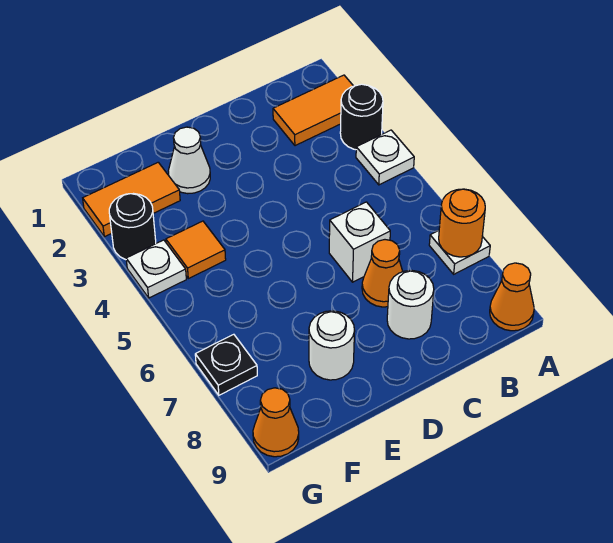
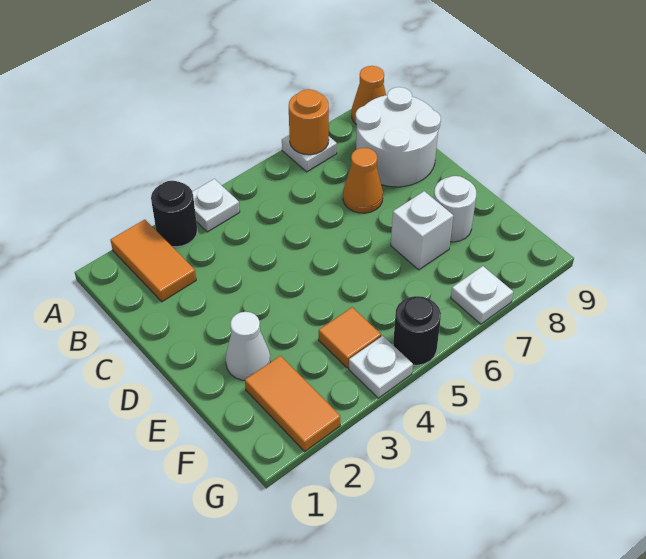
white 1x1 brick [329,202,390,282] -> white 1x1 brick moved to [391,191,453,270]
white 1x1 round brick [387,271,434,339] -> white 2x2 round brick [356,87,441,187]
black 1x1 round brick [109,194,156,260] -> black 1x1 round brick moved to [393,296,441,365]
black 1x1 plate [195,334,257,395] -> white 1x1 plate [451,266,513,324]
orange 1x1 cone [253,388,299,457] -> none

